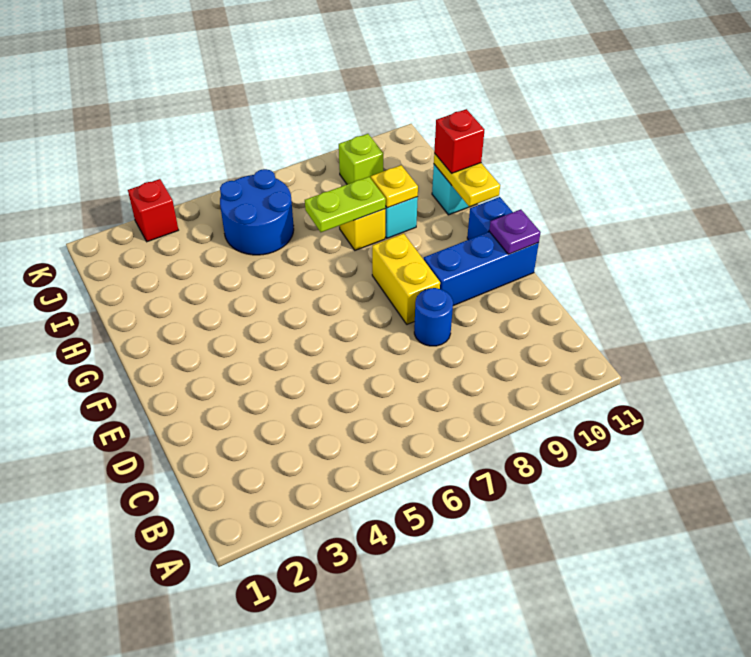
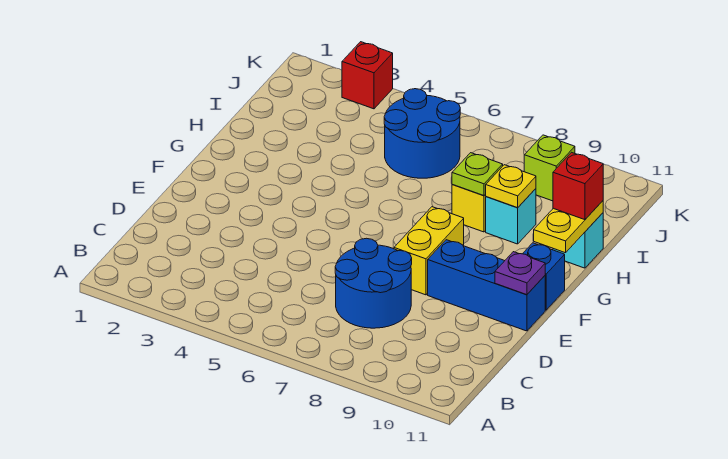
blue 1x1 round brick [414,288,453,346] -> blue 2x2 round brick [335,238,412,328]
lime 1x2 plate [305,177,386,232] -> lime 1x1 plate [452,153,503,196]

